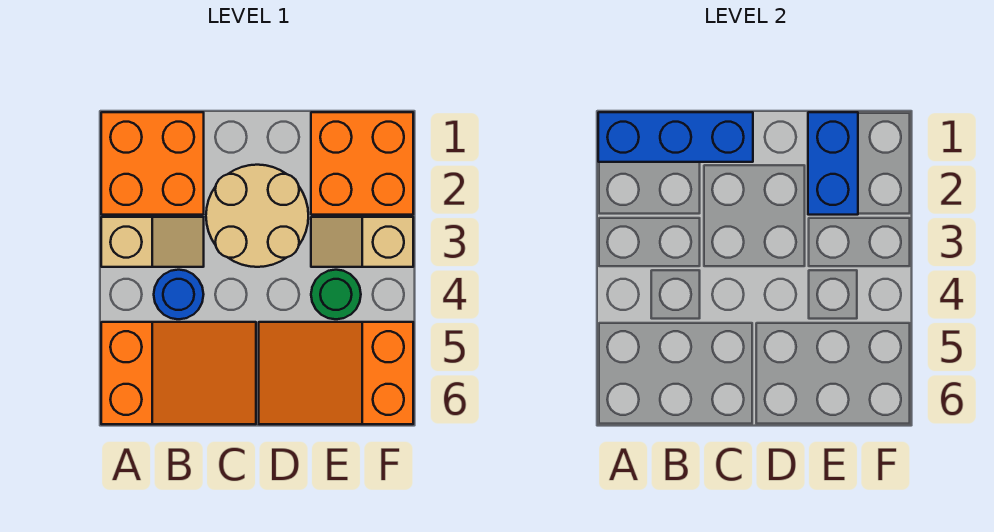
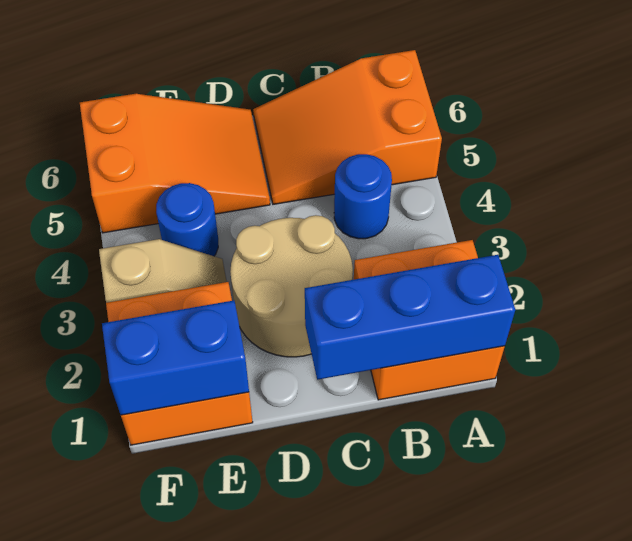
tan 1x2 slope [101,217,204,267] -> none
blue 1x2 brick [808,112,858,215] -> blue 1x2 brick turned to [102,301,249,415]
green 1x1 round brick [311,270,361,319] -> blue 1x1 round brick [156,183,218,256]

